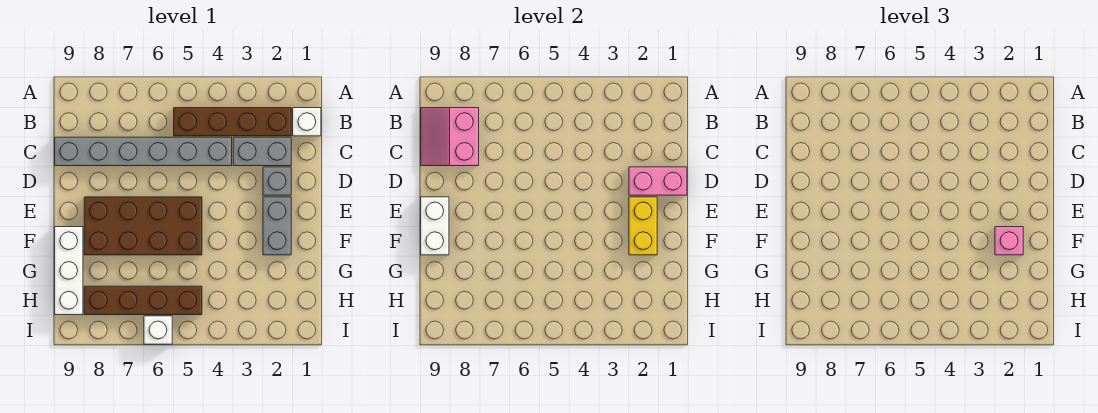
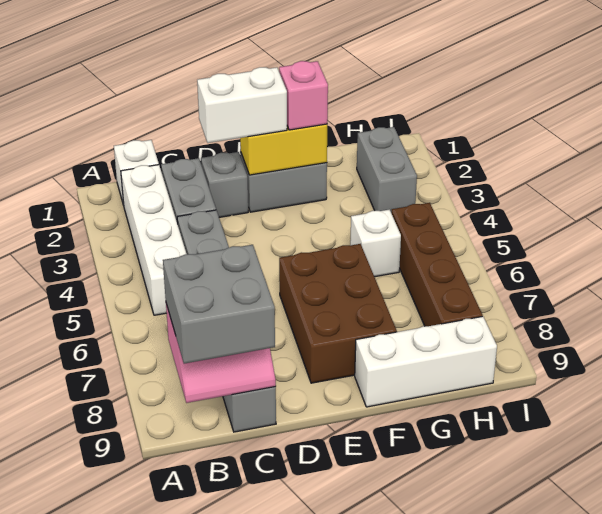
brown 1x4 brick [174,108,291,136] -> white 1x4 brick [121,165,186,315]
none -> grey 2x2 brick [163,245,275,364]
pink 1x2 brick [629,167,687,195] -> none
brown 2x4 brick [84,197,202,255] -> brown 2x3 brick [279,244,397,383]
white 1x2 brick [421,197,449,255] -> white 1x2 brick moved to [197,67,287,143]
none -> grey 1x2 brick [357,127,417,212]
white 1x1 brick [144,316,172,344] -> white 1x1 brick moved to [350,210,401,277]

